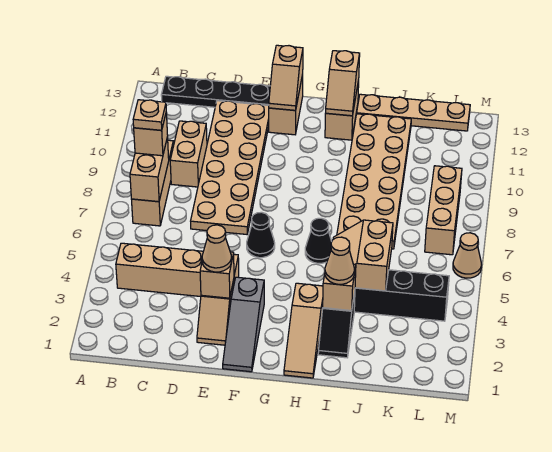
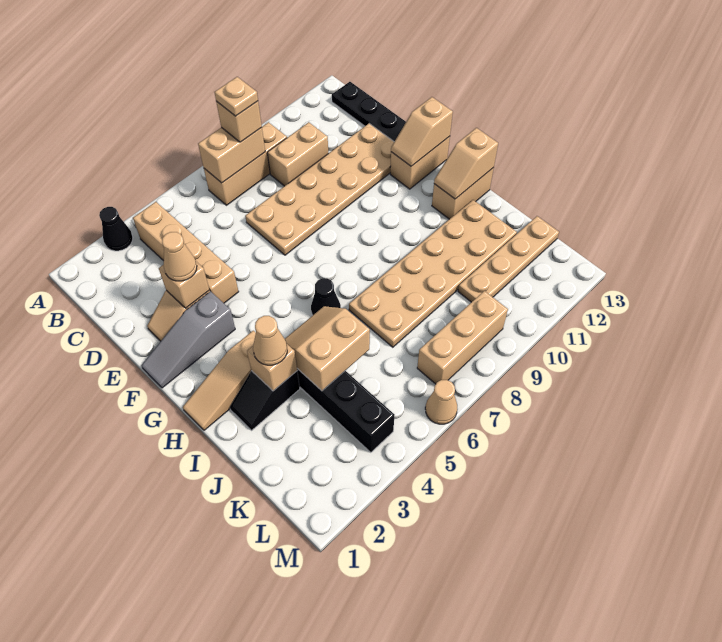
black 1x1 cone [247,212,275,258] -> black 1x1 cone moved to [99,207,133,251]
tan 1x4 plate [357,94,470,131] -> tan 1x4 plate turned to [458,216,559,302]

